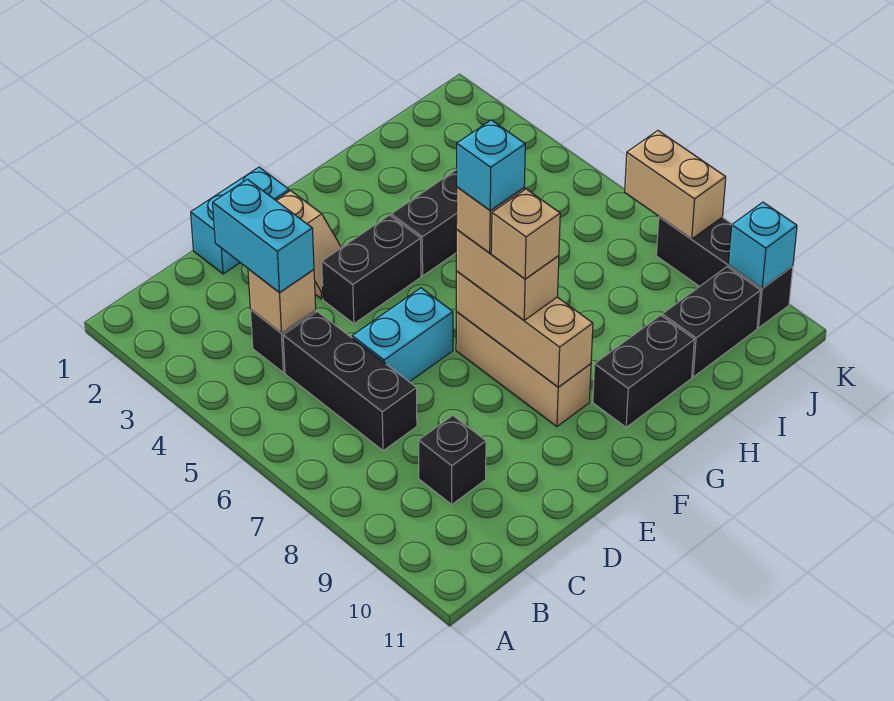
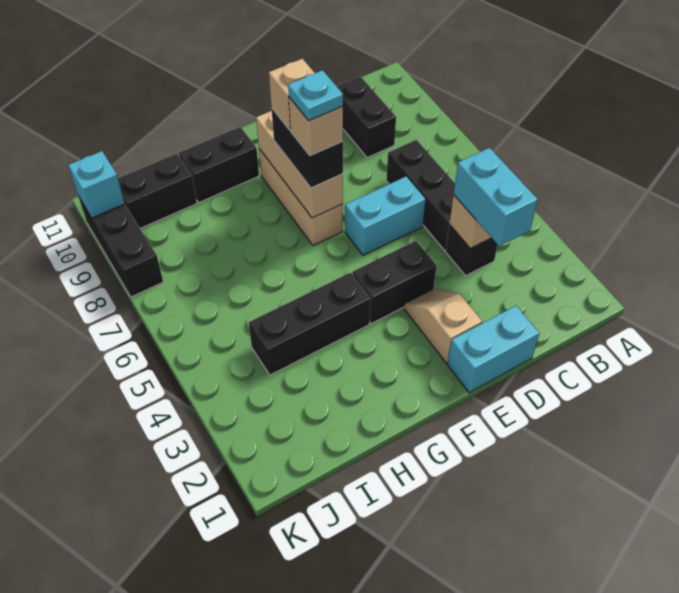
black 1x1 brick [418,415,486,504] -> black 1x2 brick [337,76,396,158]
tan 1x2 brick [456,230,559,320] -> black 1x2 brick [271,108,343,188]
cyan 1x1 brick [457,120,525,211] -> cyan 1x1 plate [288,70,343,121]
tan 1x2 brick [625,131,726,239] -> none

